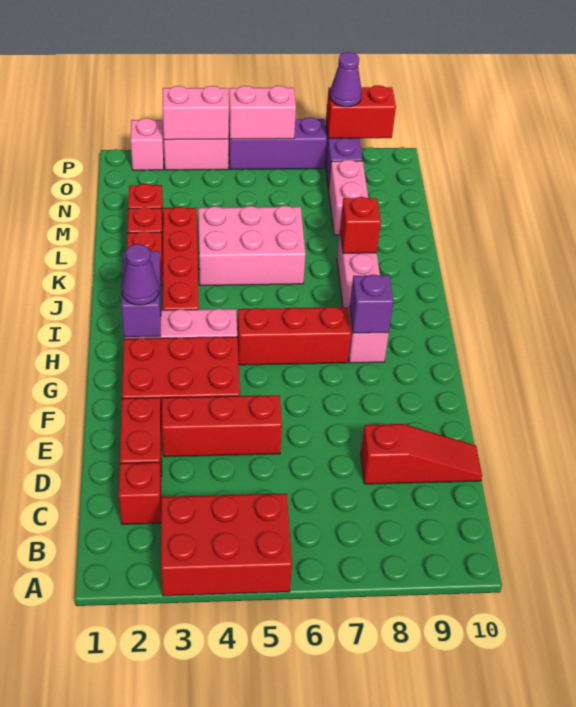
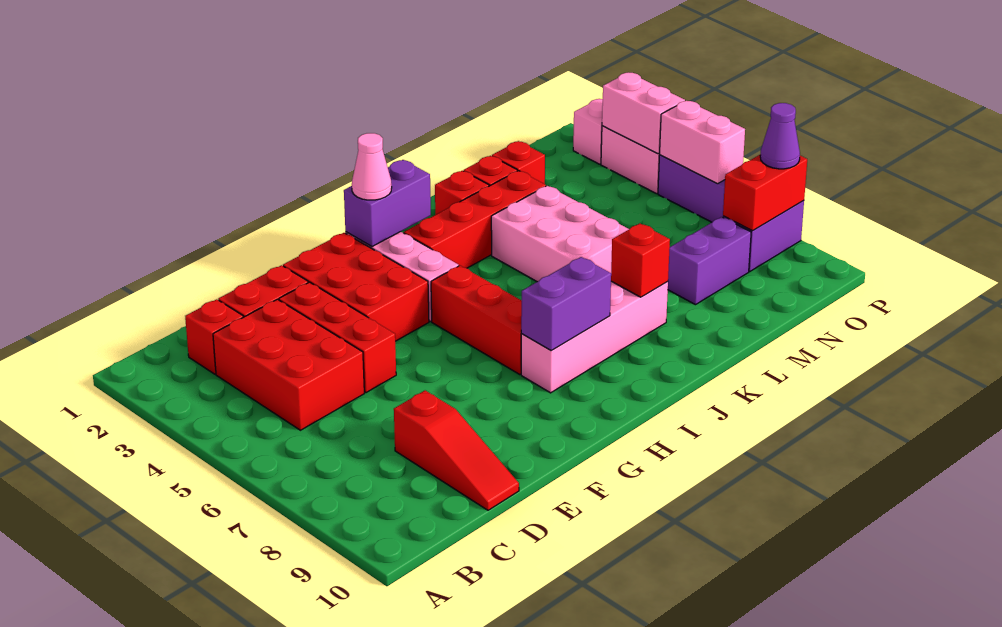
red 2x3 brick [161,493,292,596] -> red 2x3 brick moved to [213,299,364,430]
purple 1x1 cone [121,244,159,305] -> pink 1x1 cone [352,133,392,200]
purple 1x1 brick [350,275,394,333] -> purple 1x2 brick [521,257,611,351]
pink 1x2 brick [329,160,368,235] -> purple 1x2 brick [668,217,751,305]
red 1x2 brick [326,85,396,139] -> red 1x2 brick turned to [723,154,807,231]

